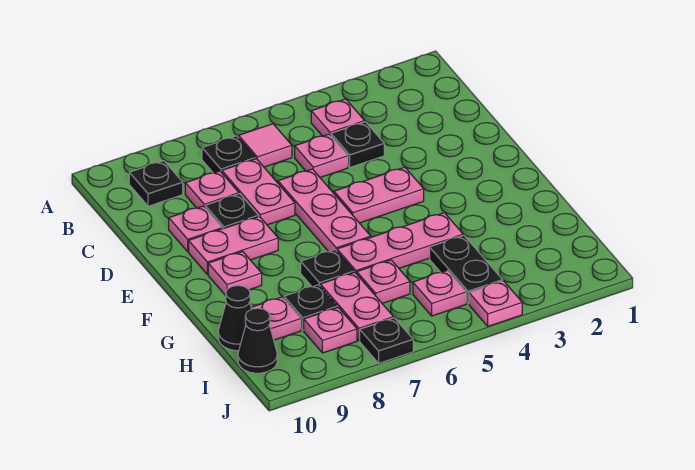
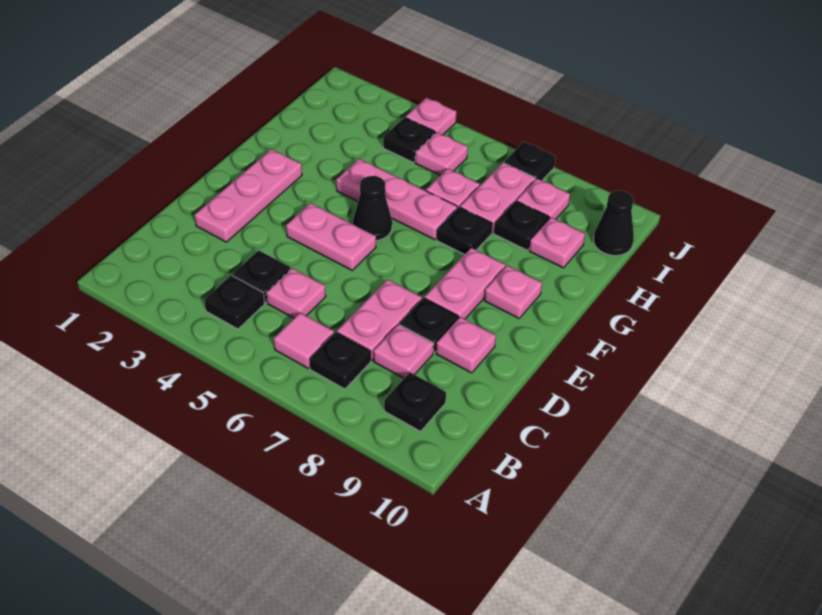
pink 1x1 plate [311,99,365,136] -> black 1x1 plate [204,275,264,329]
pink 1x3 plate [278,169,371,252] -> pink 1x3 plate moved to [195,149,302,242]
pink 1x2 plate [189,217,278,274] -> pink 1x2 plate turned to [425,248,505,319]
black 1x2 plate [430,235,503,304] -> black 1x1 plate [383,117,435,163]
black 1x1 cone [218,285,252,351] -> black 1x1 cone moved to [353,176,392,240]

